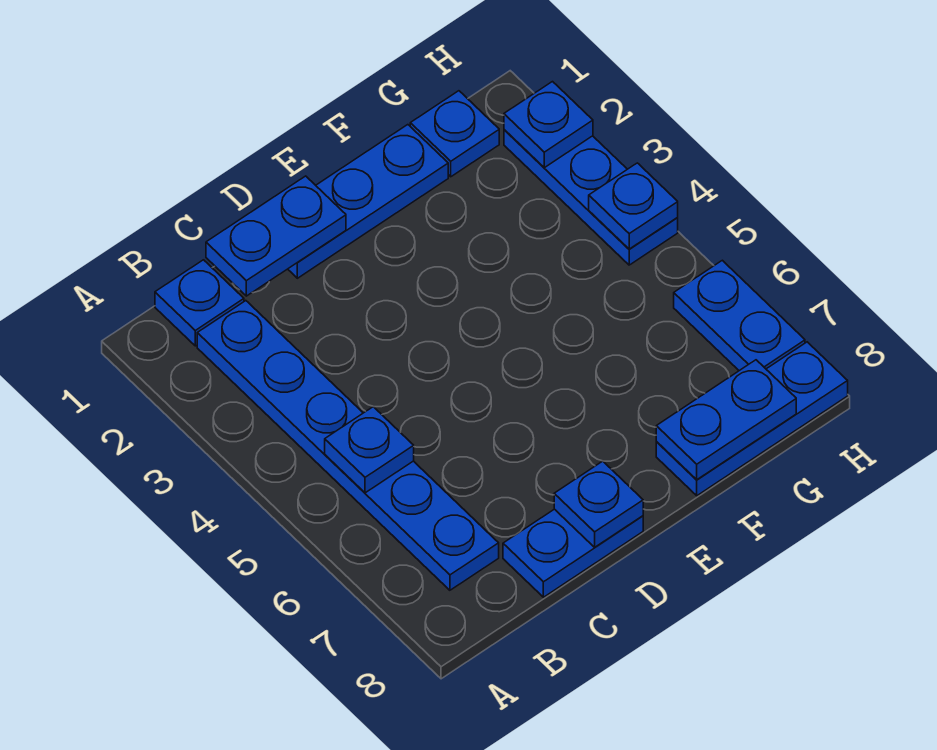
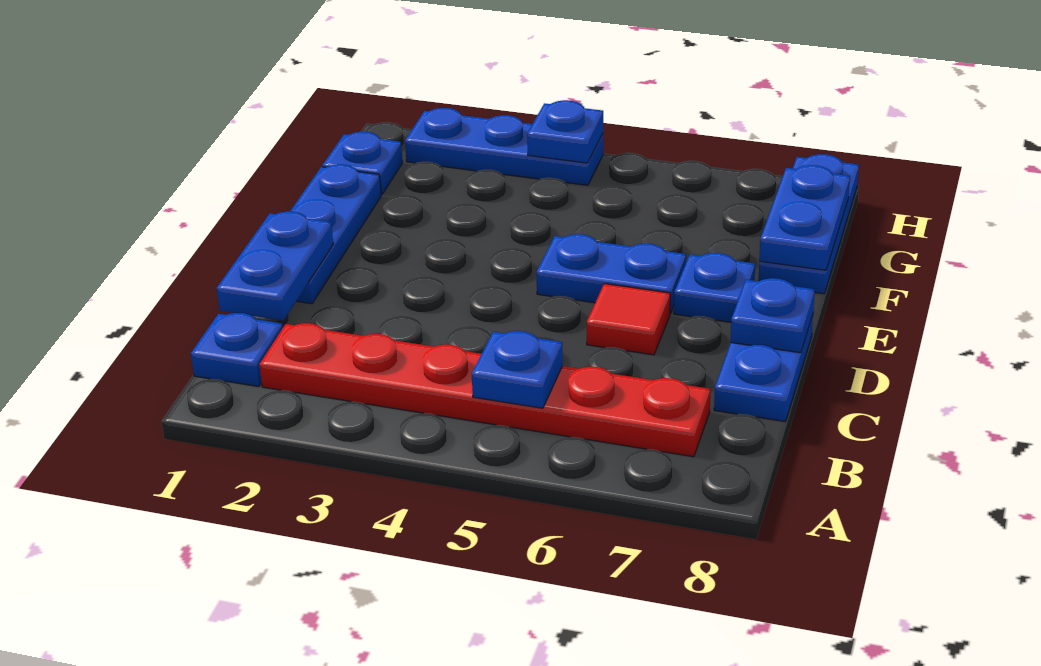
blue 1x6 plate [197,301,499,590] -> red 1x6 plate [259,323,710,457]
none -> red 1x1 tile [587,284,670,355]
blue 1x1 plate [504,82,593,168] -> blue 1x1 plate moved to [674,253,755,322]
blue 1x2 plate [674,260,805,371] -> blue 1x2 plate moved to [536,234,686,314]

